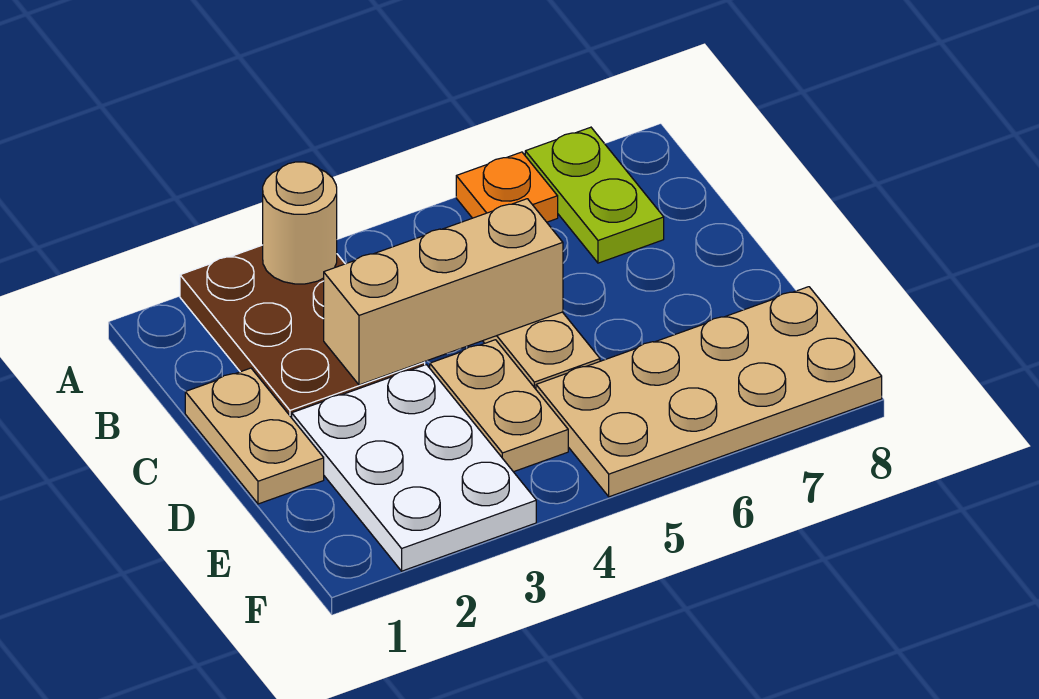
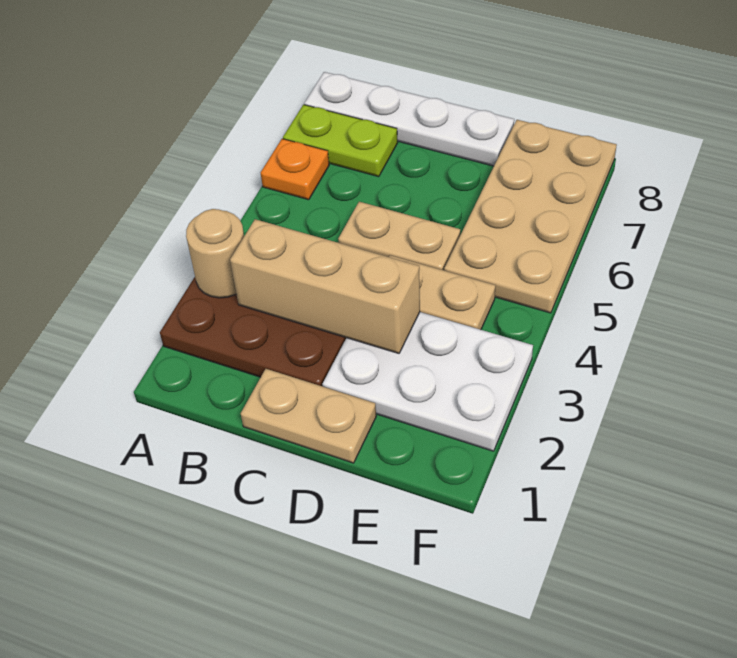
none -> white 1x4 plate [304,72,514,166]
tan 1x3 brick [324,199,563,385] -> tan 1x3 brick turned to [230,219,420,353]

